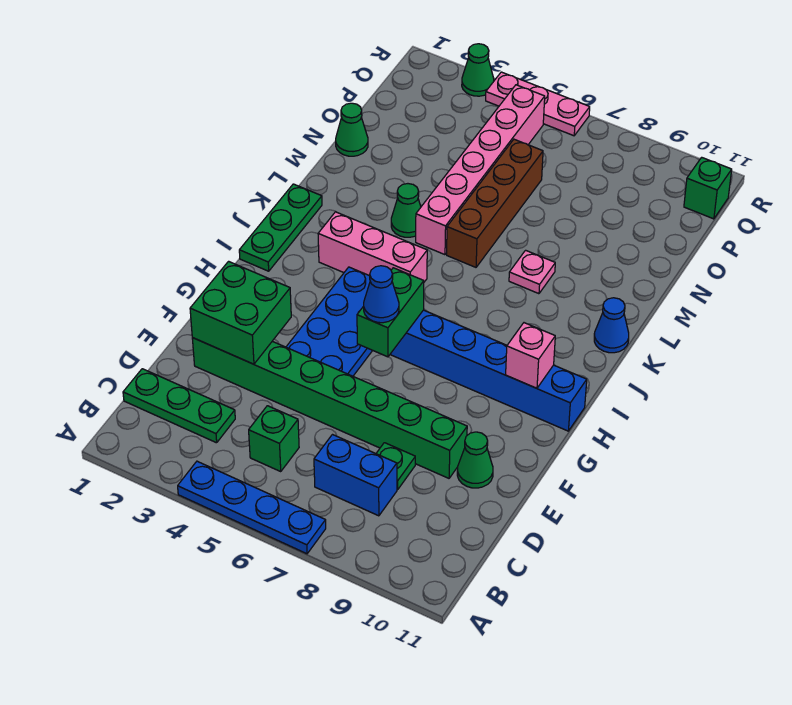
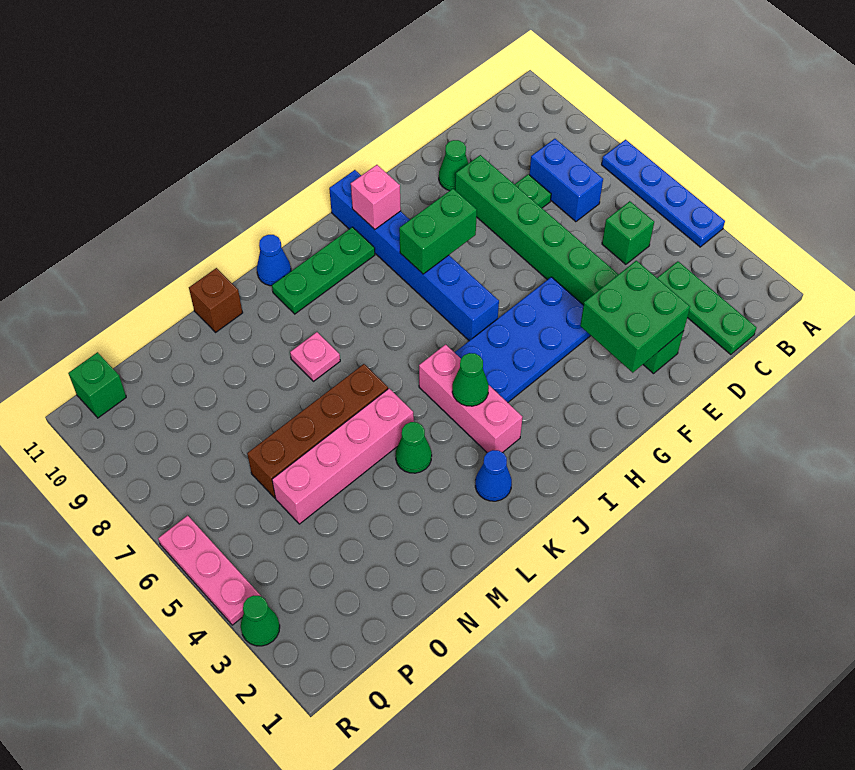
green 1x2 brick [357,268,424,357] -> green 1x2 brick moved to [399,189,477,274]
blue 1x1 cone [364,266,399,323] -> blue 1x1 cone moved to [475,450,512,501]
green 1x3 plate [239,184,322,271] -> green 1x3 plate moved to [272,227,375,314]
pink 1x6 brick [416,85,545,255] -> pink 1x4 brick [272,389,414,524]
none -> brown 1x1 brick [189,268,243,332]
green 1x1 cone [336,103,368,156] -> green 1x1 cone moved to [452,353,489,406]

